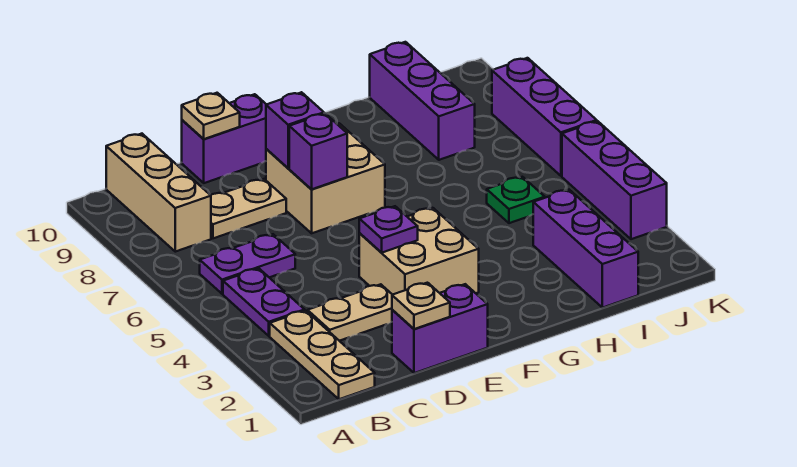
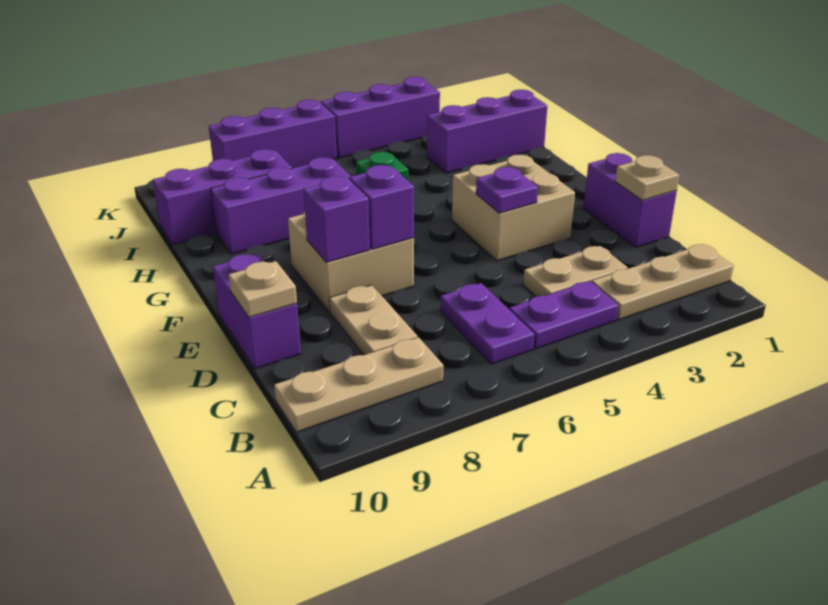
tan 1x3 brick [106,134,211,252] -> tan 1x3 plate [274,337,443,432]
tan 1x2 plate [307,284,392,341] -> tan 1x2 plate turned to [523,246,628,296]
none -> purple 1x3 brick [210,157,350,254]

